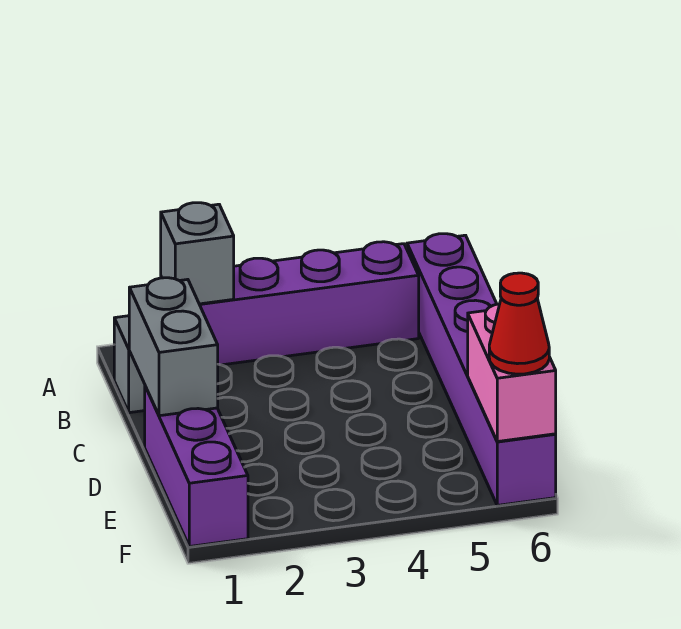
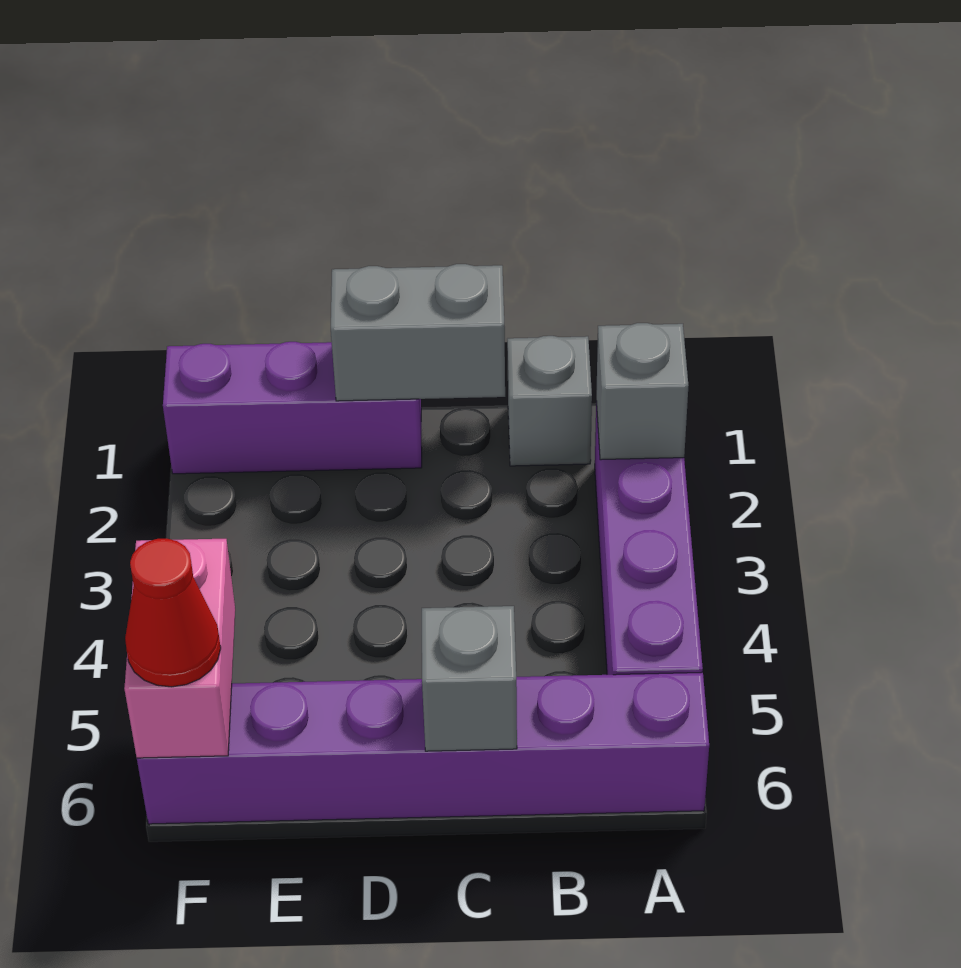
none -> grey 1x1 brick [422,606,517,751]
pink 1x2 brick [468,304,556,442] -> pink 1x2 brick turned to [124,539,235,758]

